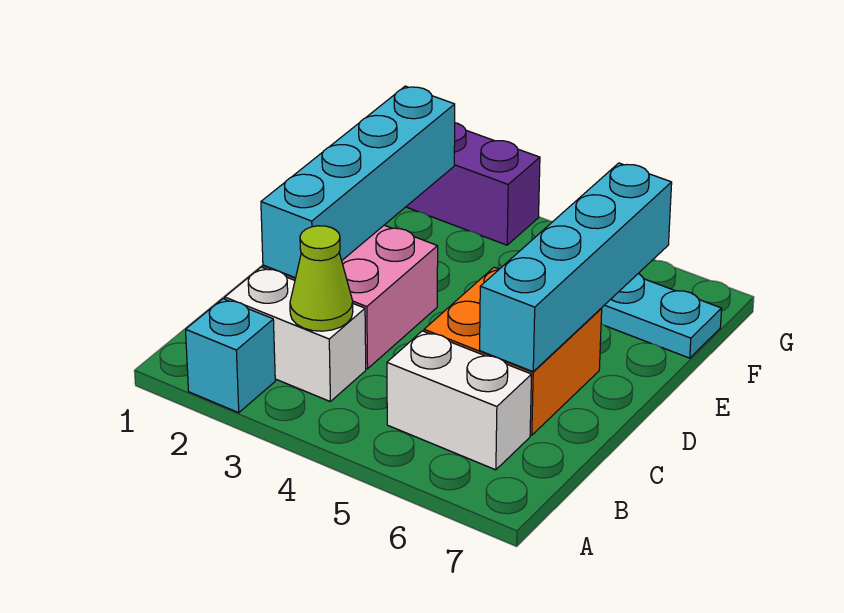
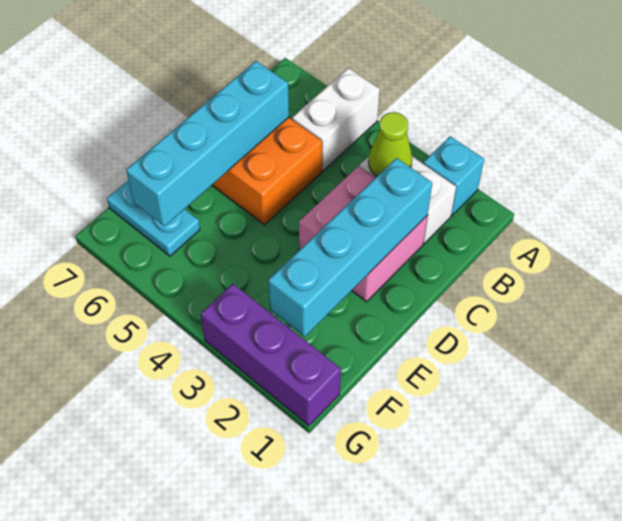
white 1x2 brick [387,331,532,470] -> white 1x2 brick turned to [292,68,380,171]

